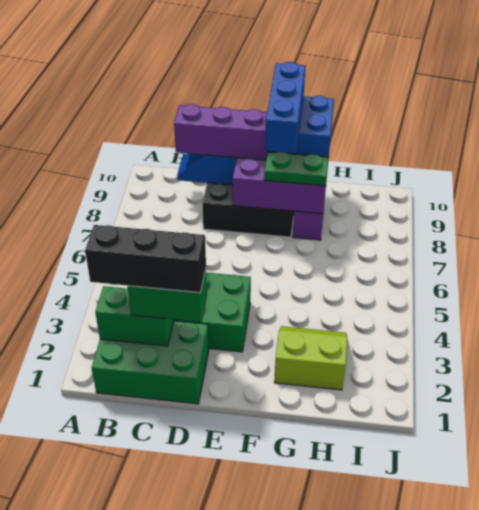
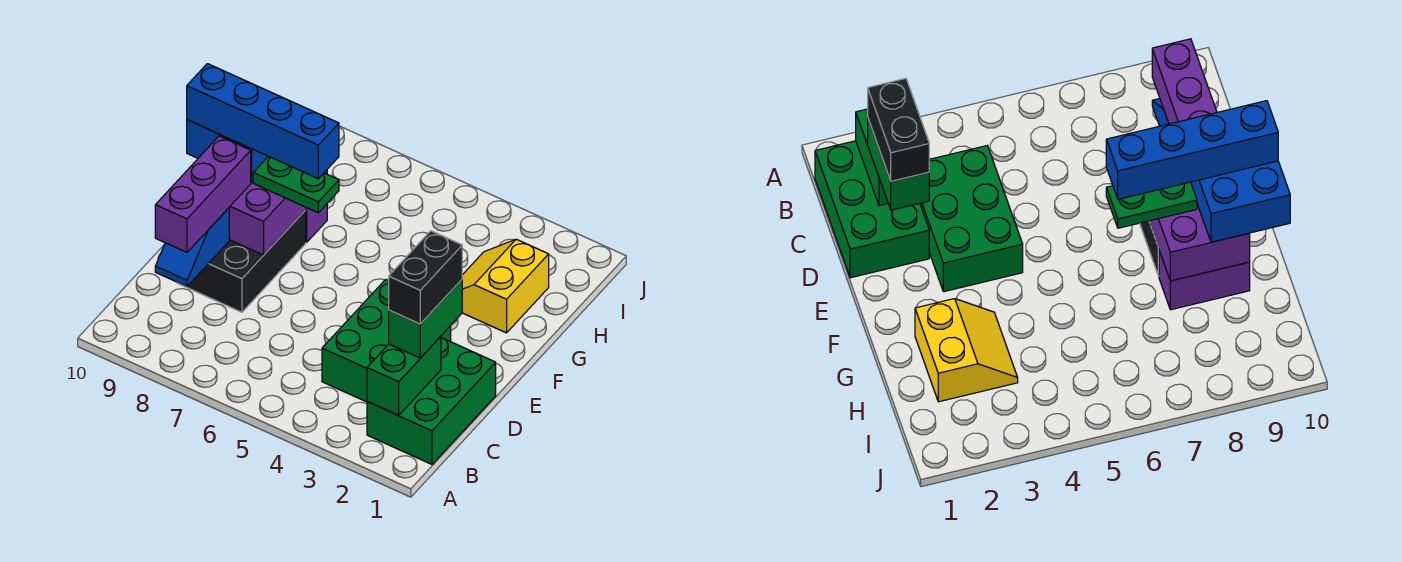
black 1x3 brick [85,225,206,293] -> black 1x2 brick [389,231,462,324]
green 1x2 plate [264,152,329,186] -> green 1x2 plate turned to [253,156,339,213]
blue 1x3 brick [265,62,305,153] -> blue 1x4 brick [187,64,339,179]
lime 2x2 slope [274,326,347,390] -> yellow 2x2 slope [462,239,549,333]

